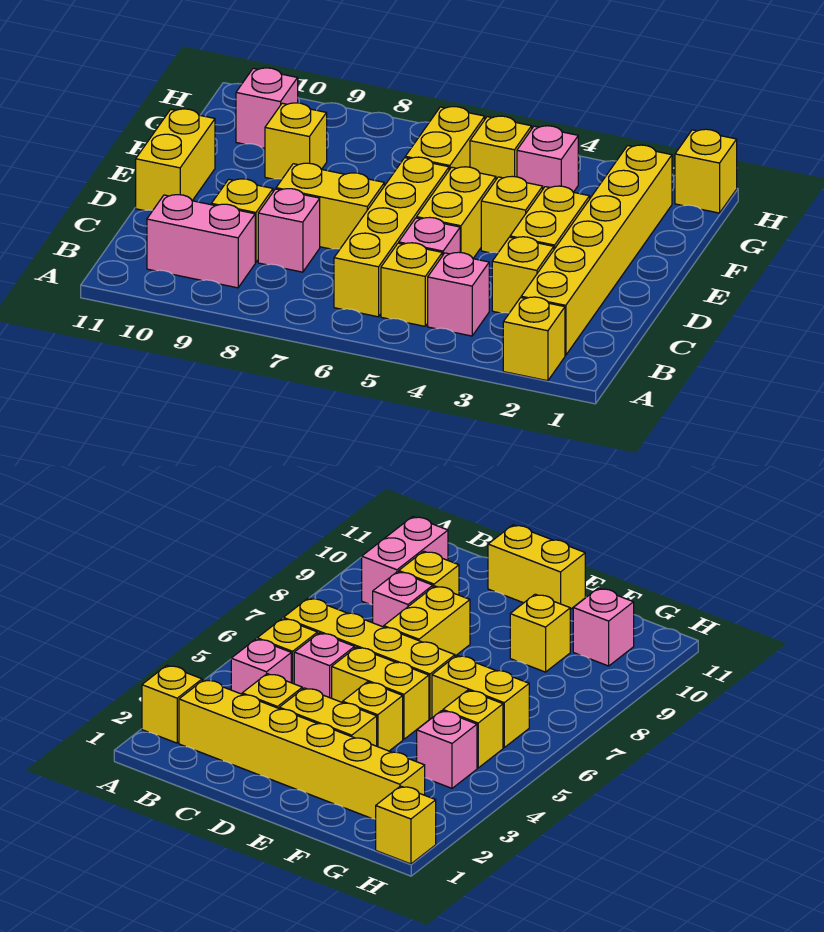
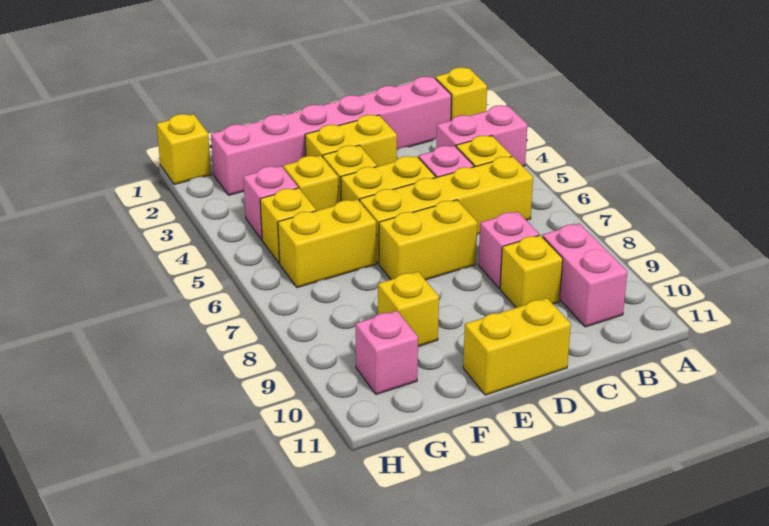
yellow 1x6 brick [521,145,672,355] -> pink 1x6 brick [211,77,451,195]
pink 1x1 brick [428,252,489,336] -> pink 1x2 brick [436,105,527,166]
yellow 1x1 brick [492,237,554,313] -> yellow 1x1 brick moved to [283,156,338,211]
yellow 1x2 brick [276,163,384,249] -> yellow 1x2 brick turned to [379,200,477,280]

